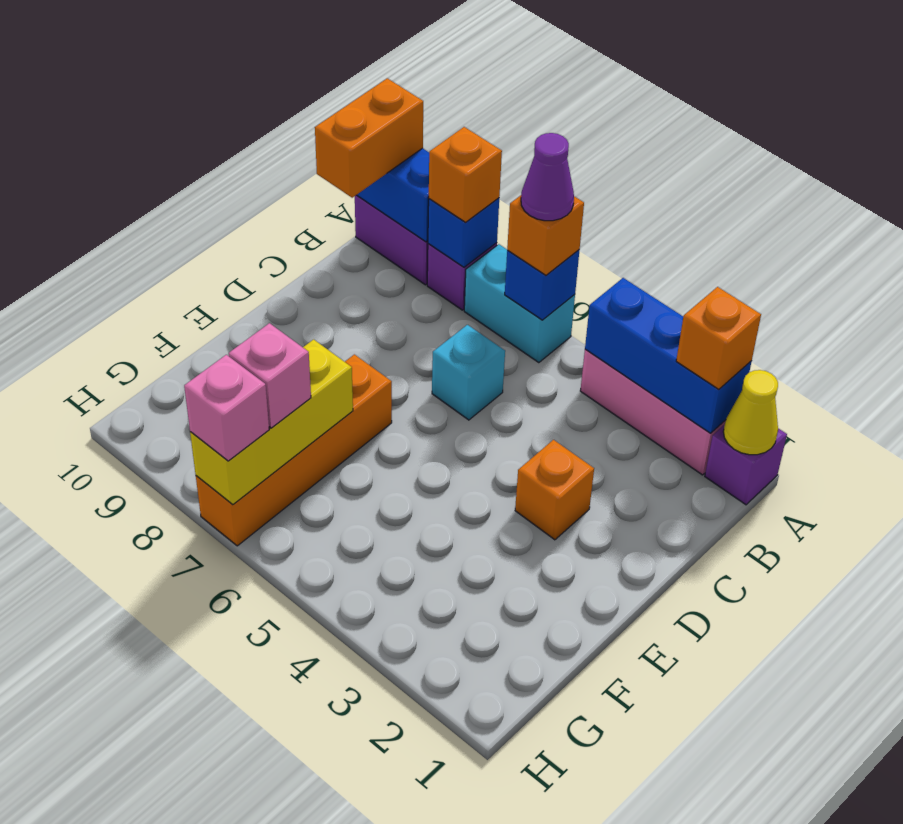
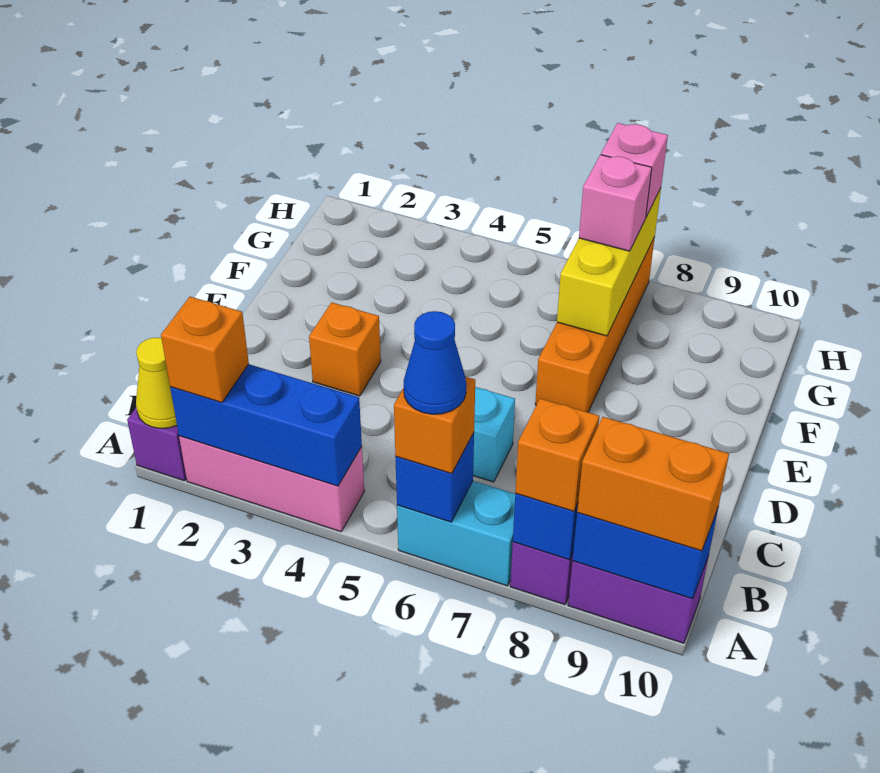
purple 1x1 cone [521,133,574,221] -> blue 1x1 cone [404,311,466,414]
orange 1x2 brick [315,78,423,198] -> orange 1x2 brick turned to [577,417,729,551]

